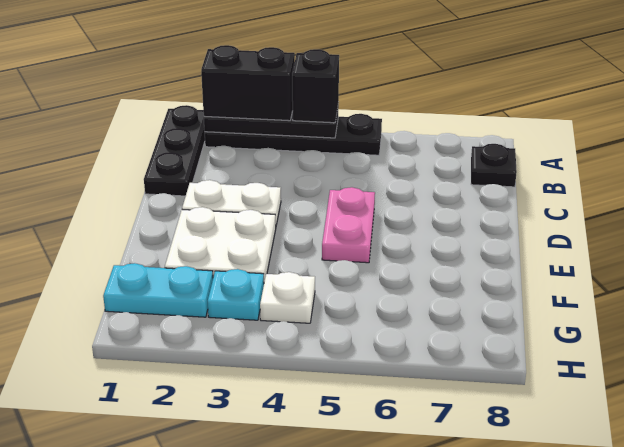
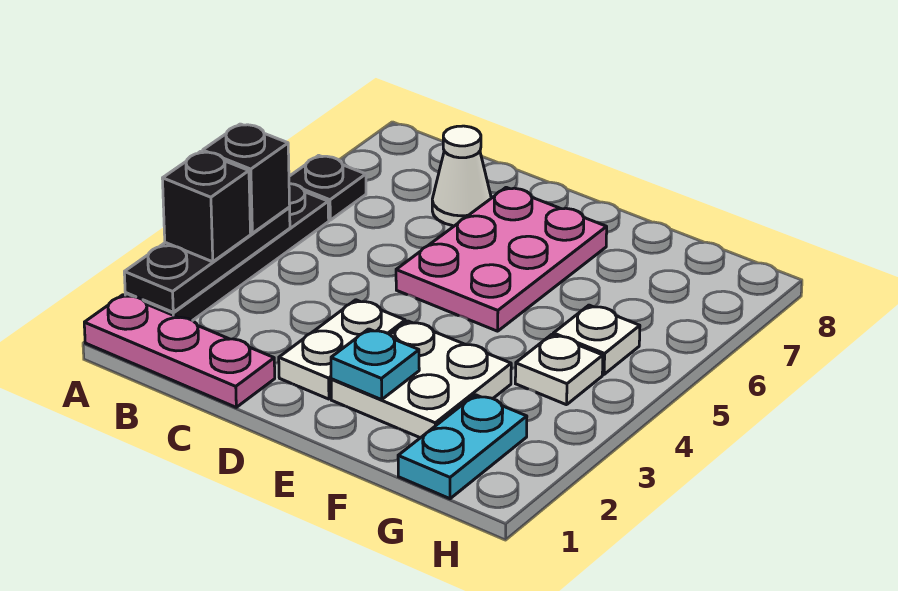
black 1x3 plate [144,105,205,196] -> pink 1x3 plate [84,295,275,407]
black 1x2 brick [201,45,295,121] -> black 1x1 brick [162,151,251,262]
black 1x1 plate [471,144,517,187] -> black 1x1 plate moved to [289,155,366,220]
none -> white 1x1 cone [432,126,491,226]
pink 1x2 plate [322,187,375,263] -> pink 2x3 plate [396,187,607,331]
cyan 1x1 plate [208,269,264,320] -> cyan 1x1 plate moved to [331,329,419,400]
none -> white 1x1 plate [553,305,640,374]

